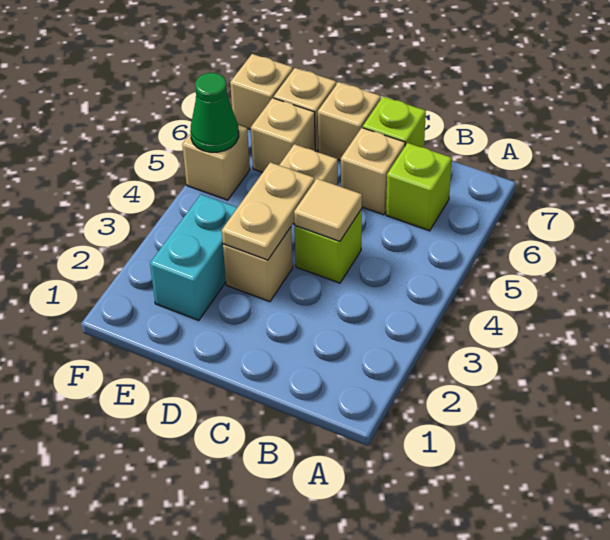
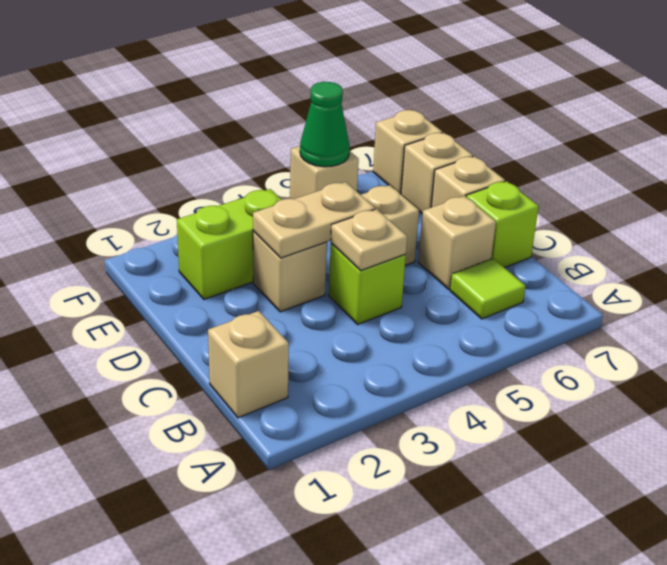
lime 1x1 brick [386,143,452,231] -> lime 1x1 tile [450,258,526,319]
tan 1x1 tile [294,179,362,241] -> tan 1x1 plate [331,209,407,270]
cyan 1x2 brick [150,195,238,321] -> lime 1x2 brick [177,189,282,299]
tan 1x1 brick [251,98,315,172] -> tan 1x1 brick moved to [208,311,289,418]

